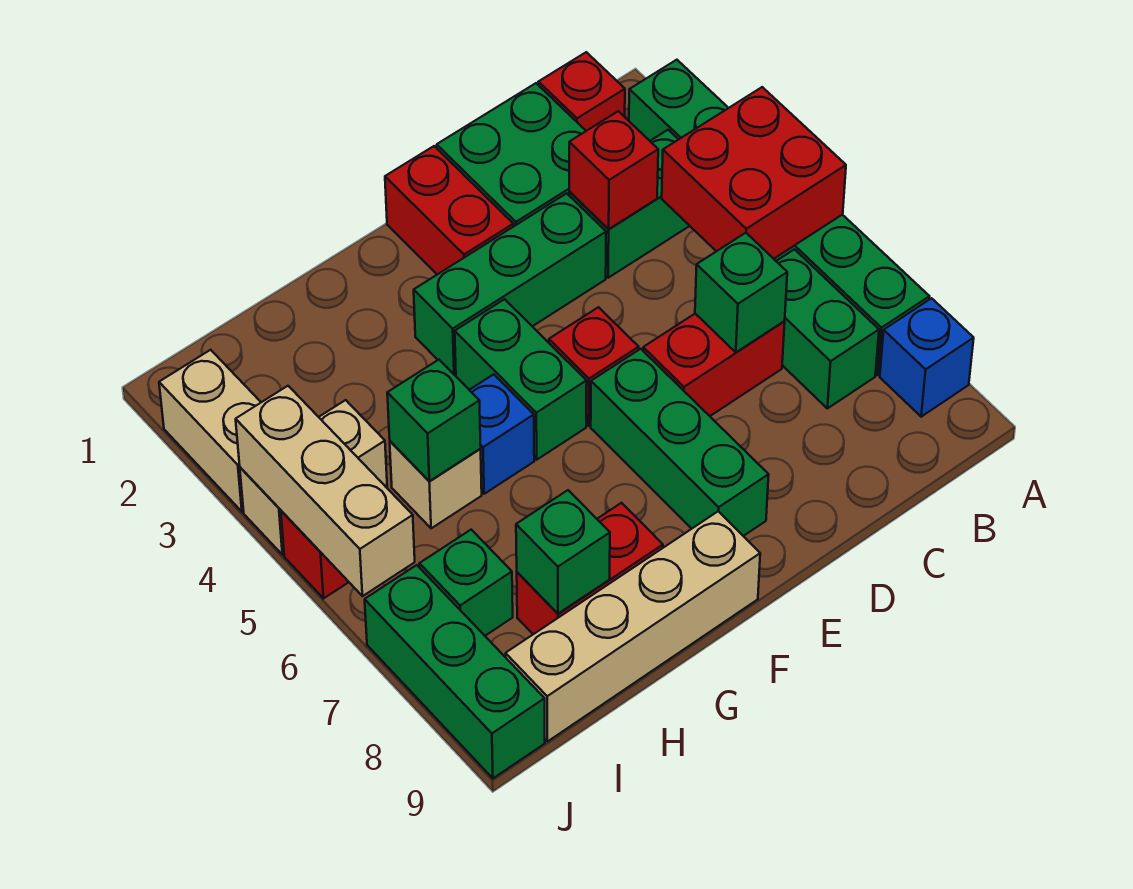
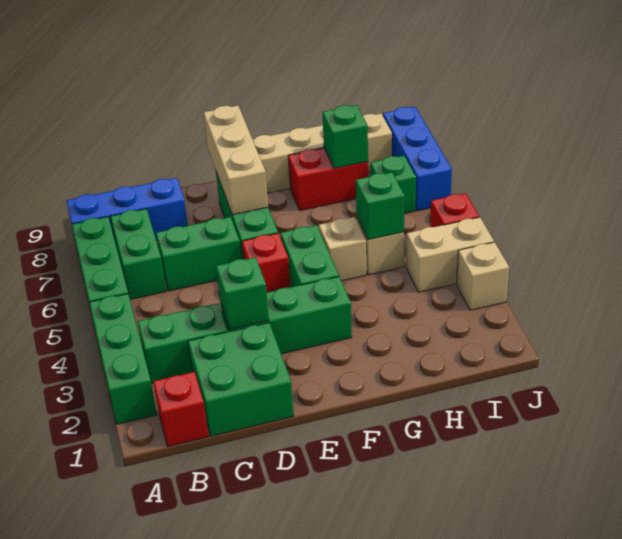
red 2x2 brick [662,87,846,259] -> none
blue 1x1 brick [880,298,974,417] -> blue 1x3 brick [67,178,188,241]
red 1x1 brick [569,111,658,229] -> none
red 1x2 brick [643,314,785,416] -> green 1x2 brick [156,217,241,291]
green 1x1 brick [695,233,787,352] -> green 1x1 brick moved to [216,257,269,330]
red 1x2 brick [385,146,513,274] -> none
blue 1x1 brick [470,374,534,494] -> tan 1x1 brick [319,217,366,281]
tan 1x2 brick [159,350,261,511] -> tan 1x1 brick [457,242,509,310]
tan 1x3 brick [236,386,415,596] -> tan 1x3 brick moved to [204,106,268,215]
green 1x3 brick [365,565,545,778] -> blue 1x3 brick [383,107,452,211]

